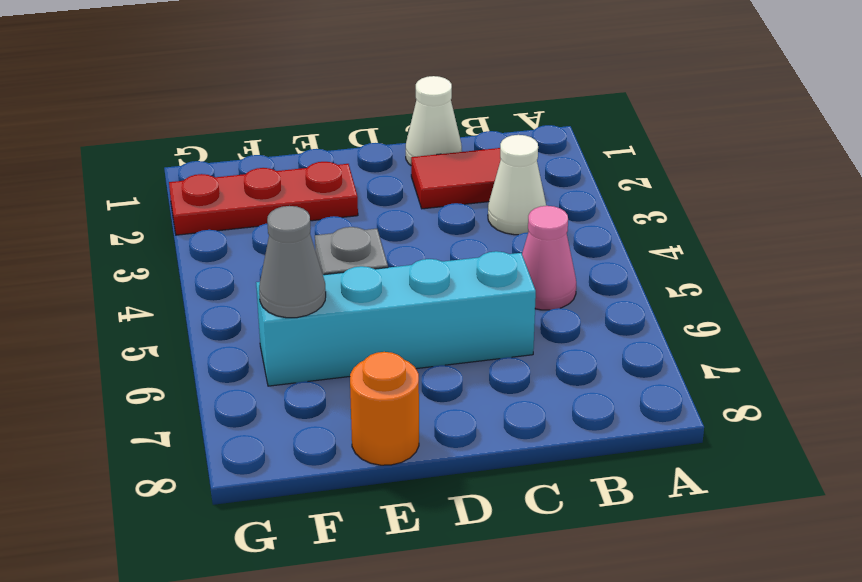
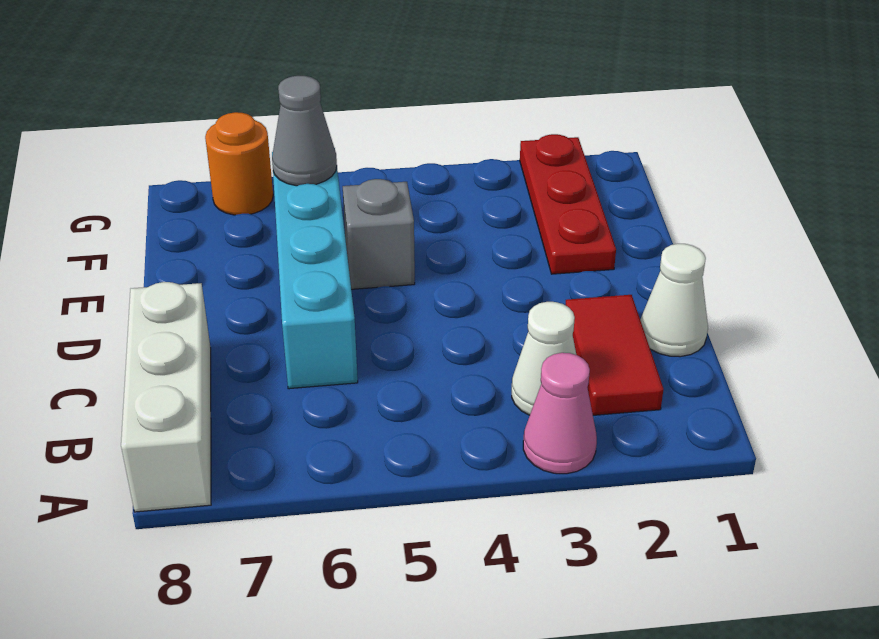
none -> white 1x3 brick [121,282,211,512]
pink 1x1 cone [522,206,576,310] -> pink 1x1 cone moved to [523,353,597,474]
orange 1x1 round brick [350,352,419,465] -> orange 1x1 round brick moved to [205,112,273,215]

